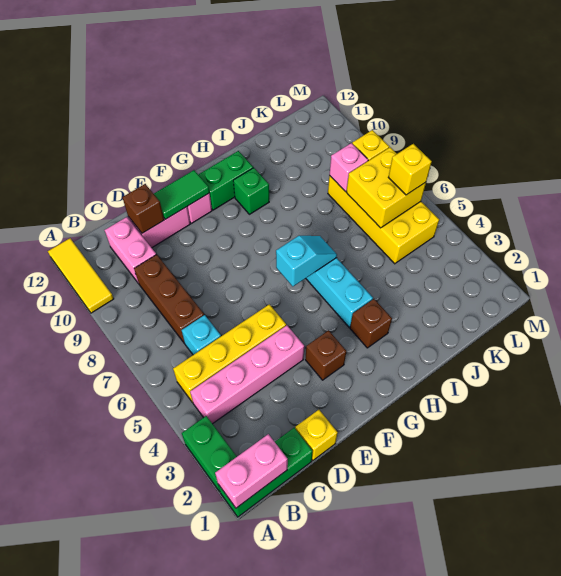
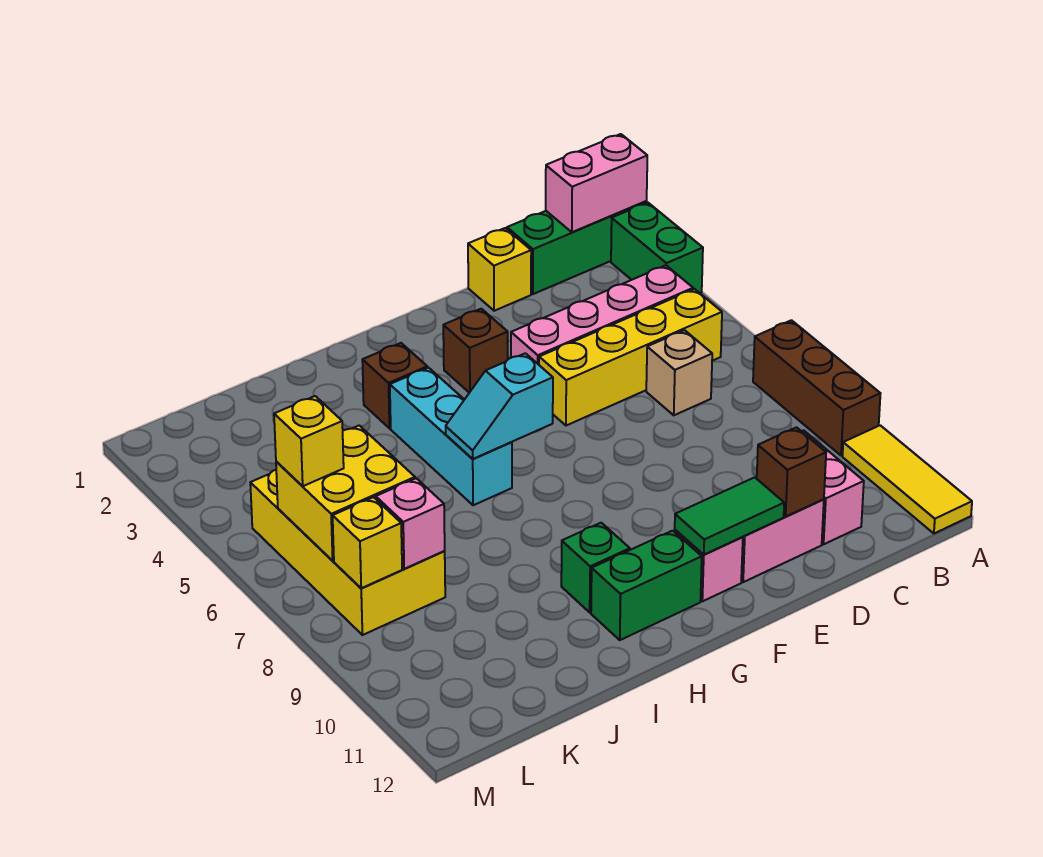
cyan 1x1 brick [182,315,221,355] -> tan 1x1 brick [646,330,712,415]
brown 1x3 brick [134,254,204,343] -> brown 1x3 brick moved to [753,320,880,456]

